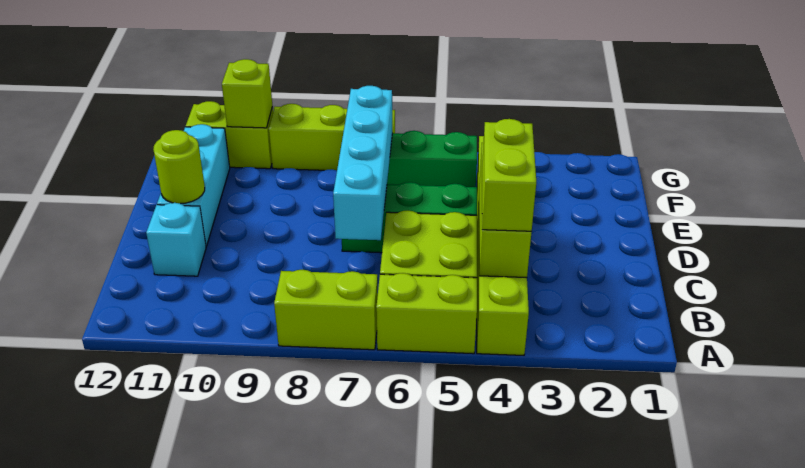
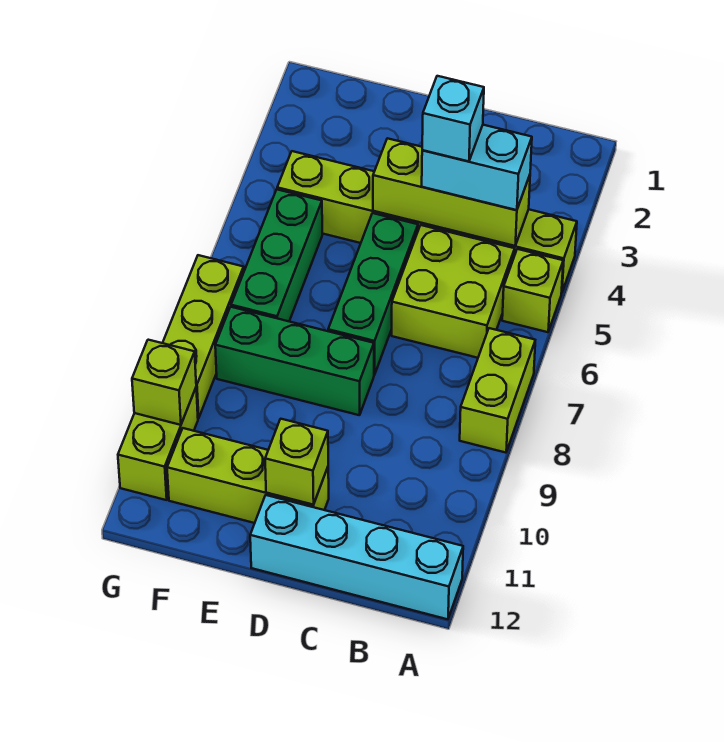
lime 1x2 brick [376,273,477,354] -> lime 1x1 brick [502,249,563,332]
lime 1x2 brick [482,119,536,231] -> cyan 1x2 brick [422,125,532,210]
cyan 1x4 brick [333,86,392,240] -> cyan 1x4 brick moved to [250,495,463,619]
cyan 1x1 brick [146,203,206,276] -> cyan 1x1 brick moved to [422,76,484,162]
none -> green 1x3 brick [215,307,374,415]
cyan 1x3 brick [157,124,230,246] -> lime 1x3 brick [167,428,329,523]
lime 1x1 round brick [153,130,205,204] -> lime 1x1 brick [265,419,328,505]

